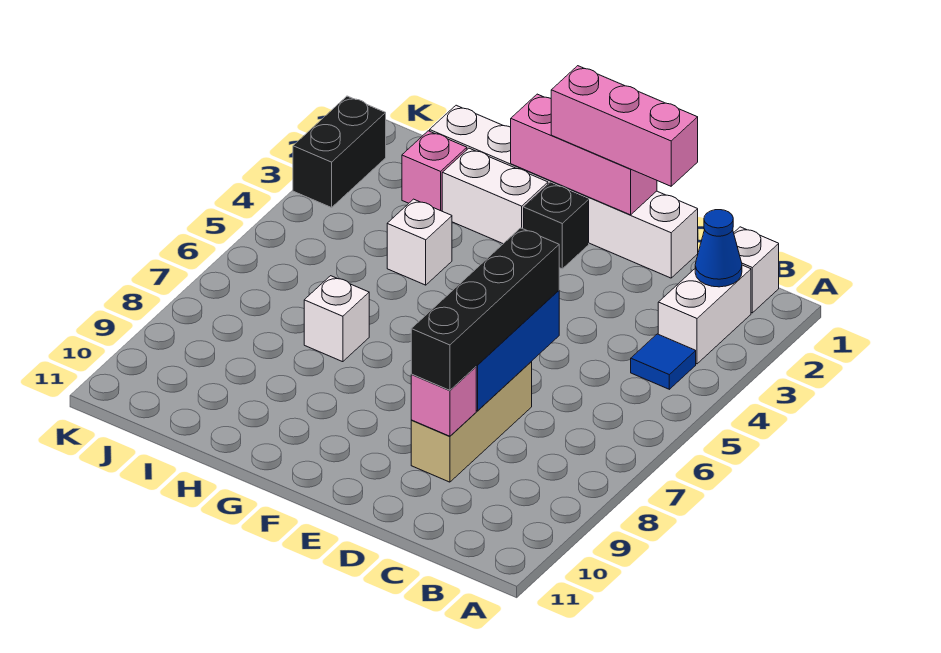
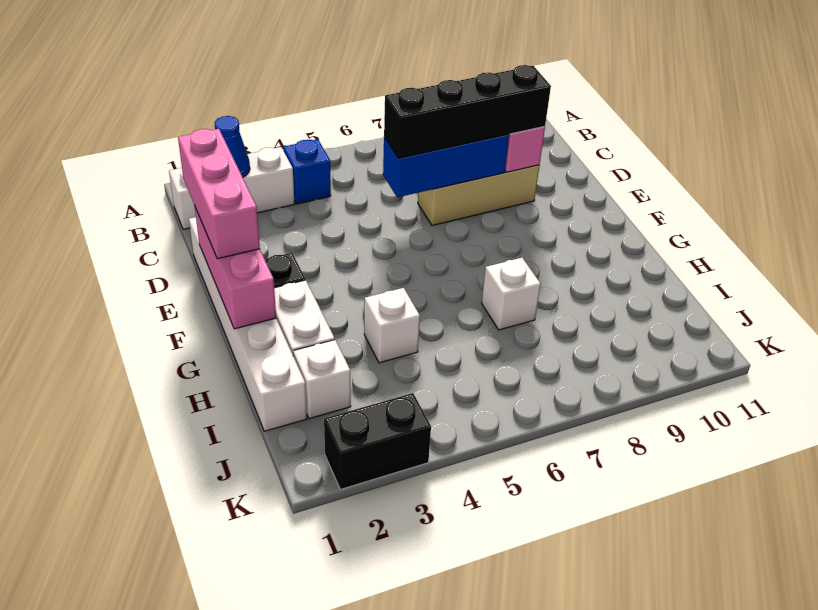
blue 1x1 tile [631,334,696,389] -> blue 1x1 brick [283,139,331,204]
pink 1x1 brick [402,131,467,211] -> white 1x1 brick [293,340,351,419]

